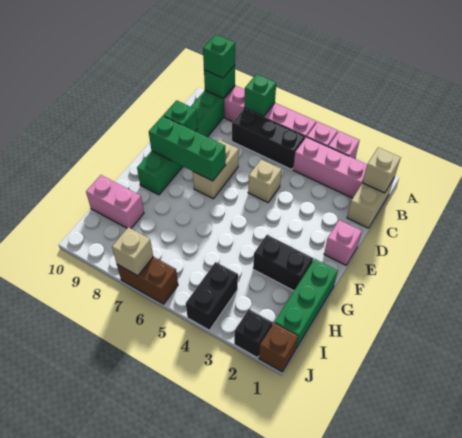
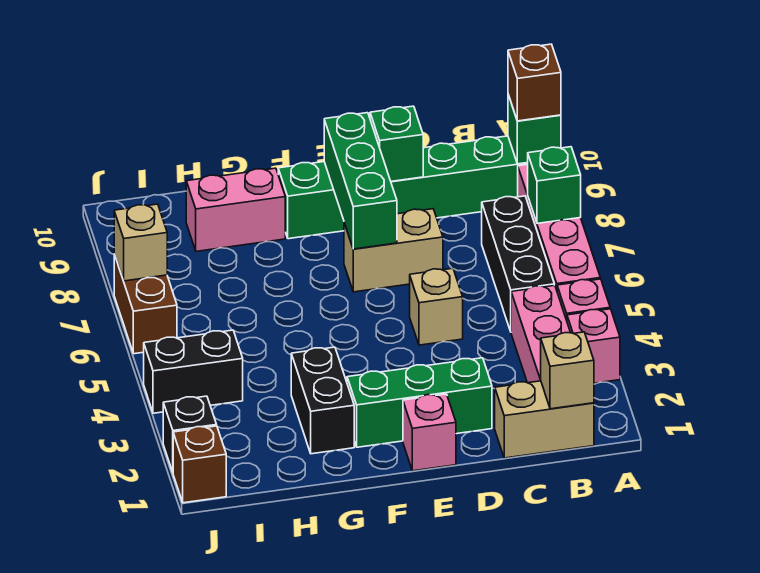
green 1x1 brick [203,34,235,78] -> brown 1x1 brick [508,44,561,121]
green 1x3 brick [274,259,338,348] -> green 1x3 brick moved to [347,358,492,447]
pink 1x2 brick [86,175,144,228] -> pink 1x2 brick turned to [186,168,285,251]

